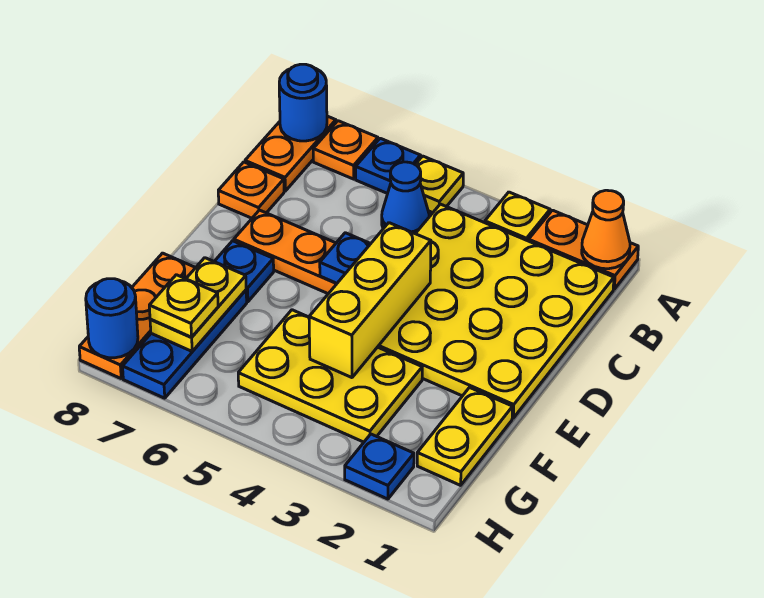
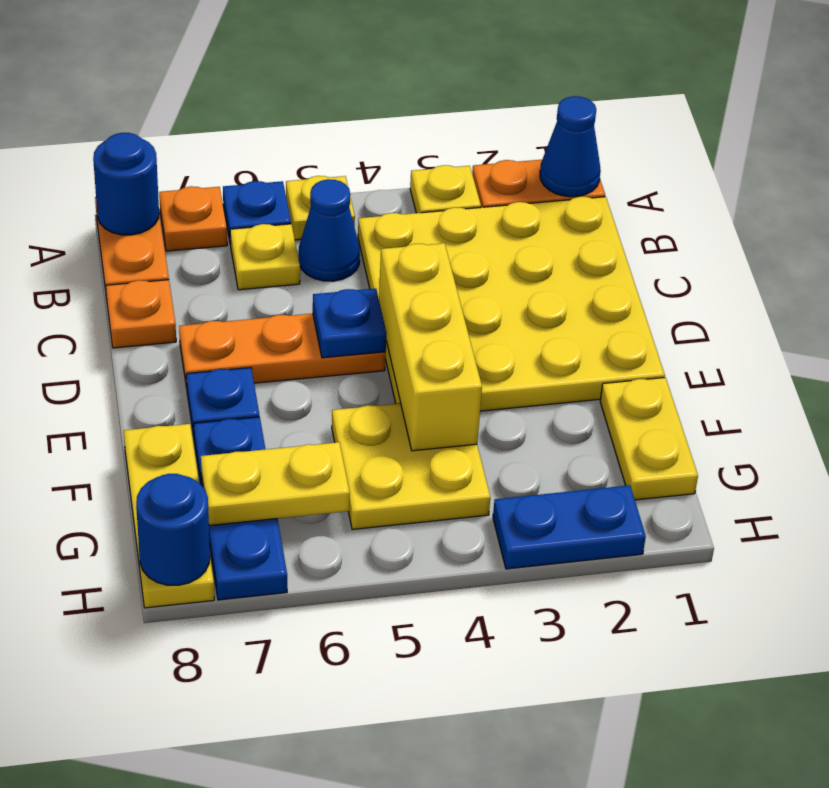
orange 1x1 cone [582,190,630,269] -> blue 1x1 cone [540,96,601,197]
yellow 2x3 plate [238,310,422,442] -> yellow 2x2 plate [332,403,490,529]
yellow 1x2 plate [150,258,246,351] -> yellow 1x2 plate turned to [201,442,350,526]
orange 1x3 plate [79,253,196,378] -> yellow 1x3 plate [124,424,214,608]
yellow 1x1 plate [149,275,218,337] -> yellow 1x1 plate moved to [230,224,300,290]
blue 1x1 plate [345,434,414,499] -> blue 1x2 plate [493,485,646,569]

